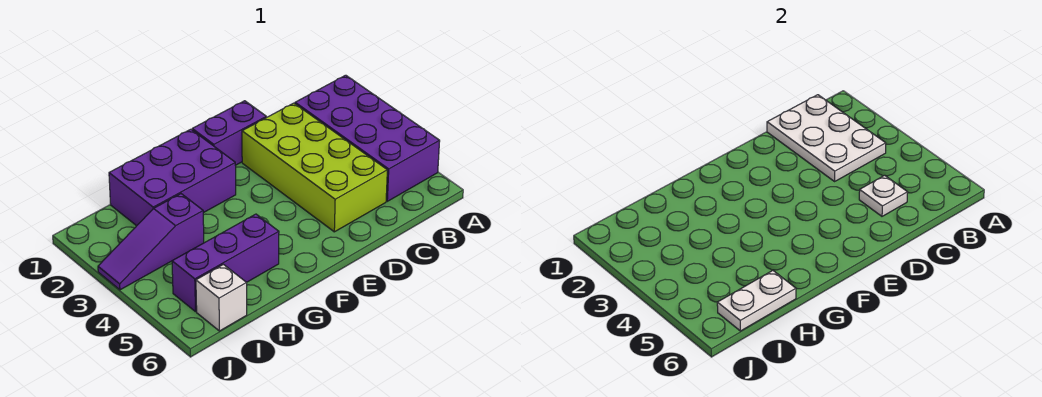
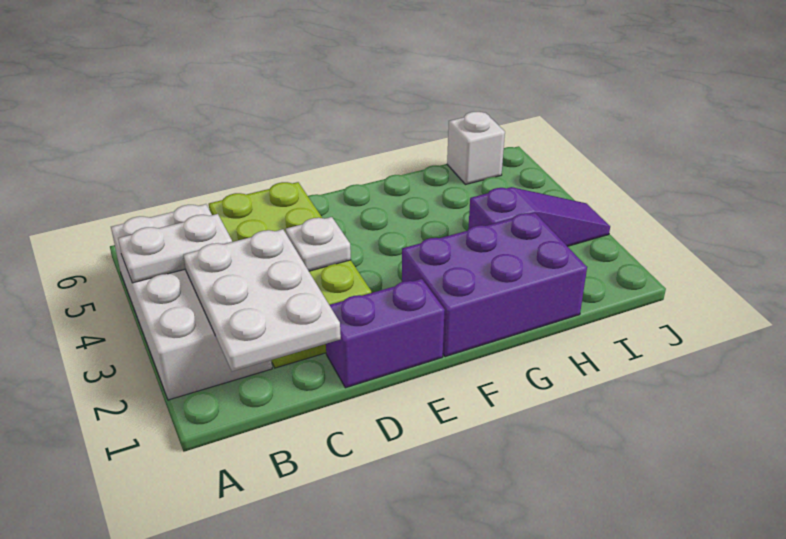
purple 2x4 brick [295,75,440,201] -> white 2x4 brick [111,204,272,400]
white 1x1 plate [859,175,908,216] -> white 1x1 plate moved to [286,217,351,271]
purple 1x3 brick [172,214,279,312] -> none
white 1x2 plate [717,271,796,331] -> white 1x2 plate moved to [118,214,232,283]

